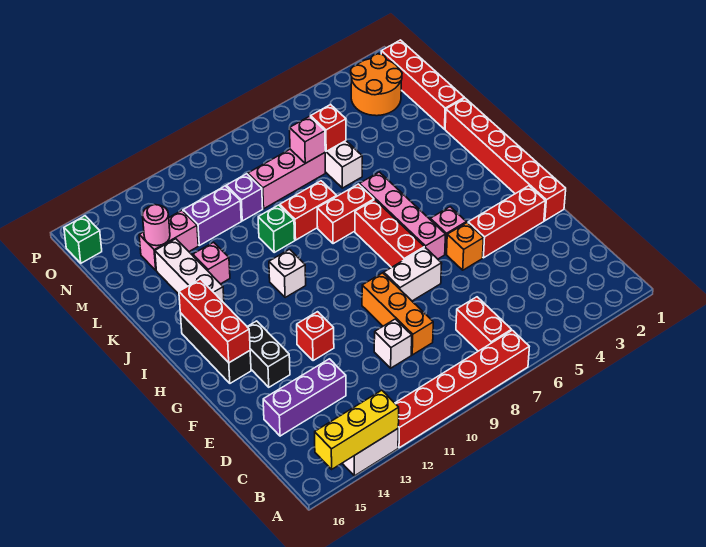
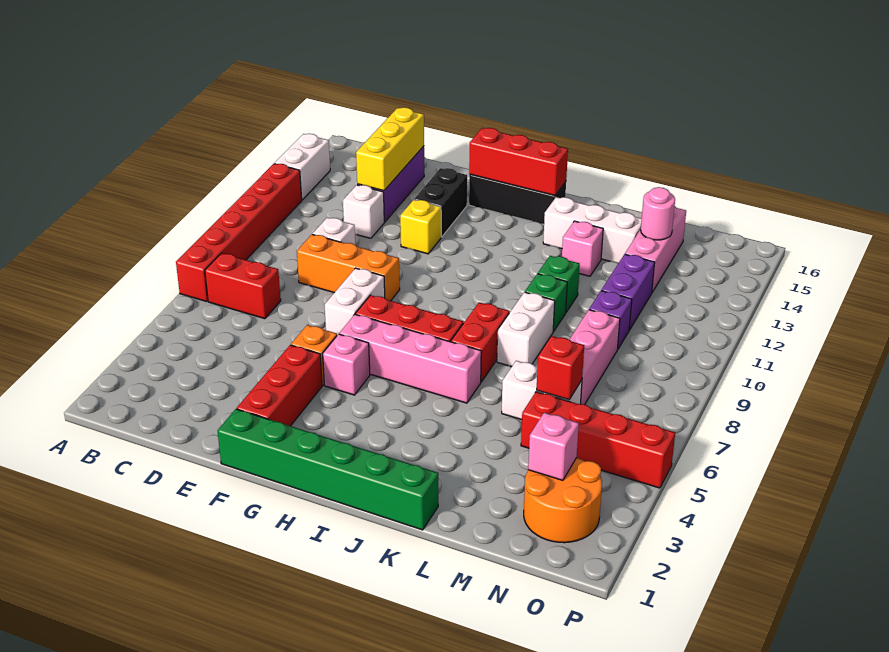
yellow 1x3 brick [315,390,399,469] -> yellow 1x3 brick moved to [356,107,424,191]
red 1x6 brick [445,98,566,221] -> green 1x6 brick [218,409,438,530]
red 1x1 brick [297,312,334,361] -> yellow 1x1 brick [400,200,441,254]
black 1x2 brick [247,321,290,387] -> black 1x2 brick turned to [414,168,467,237]
white 1x1 brick [269,249,306,298] -> white 1x1 brick moved to [343,185,384,238]
red 1x2 brick [280,181,337,240] -> white 1x2 brick [497,292,555,367]
red 1x4 brick [381,40,464,129] -> red 1x4 brick moved to [521,392,675,488]
pink 1x1 brick [290,116,325,163] -> pink 1x1 brick moved to [528,413,579,480]
pink 1x2 brick [139,211,198,270] -> pink 1x3 brick [625,207,686,292]
green 1x1 brick [64,216,102,263] -> green 1x1 brick moved to [538,256,580,312]

